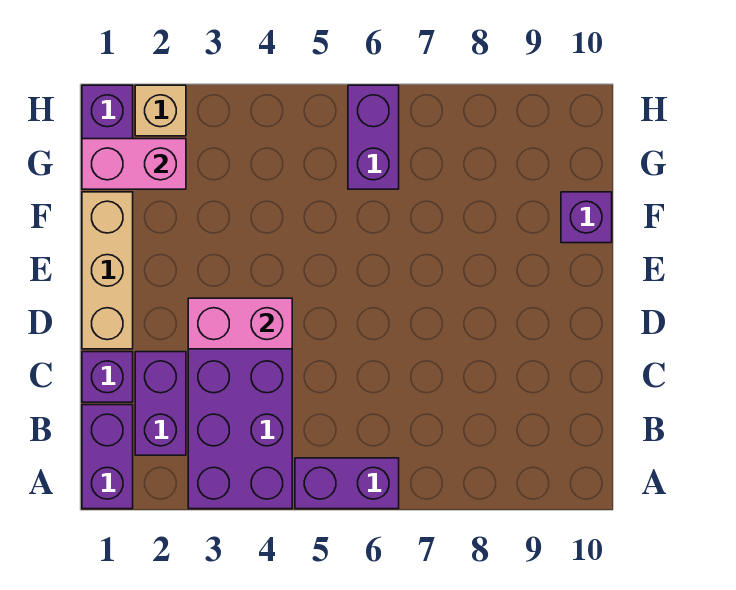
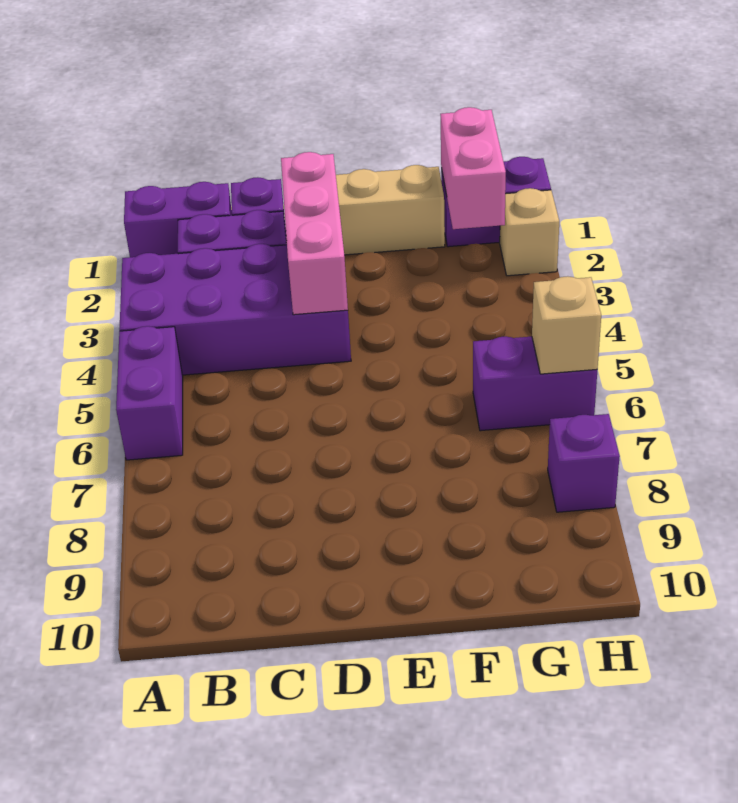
pink 1x2 brick [188,298,292,349] -> pink 1x3 brick [281,152,348,315]
purple 1x1 brick [561,192,612,243] -> purple 1x1 brick moved to [548,414,620,512]
none -> tan 1x1 brick [532,276,601,374]

